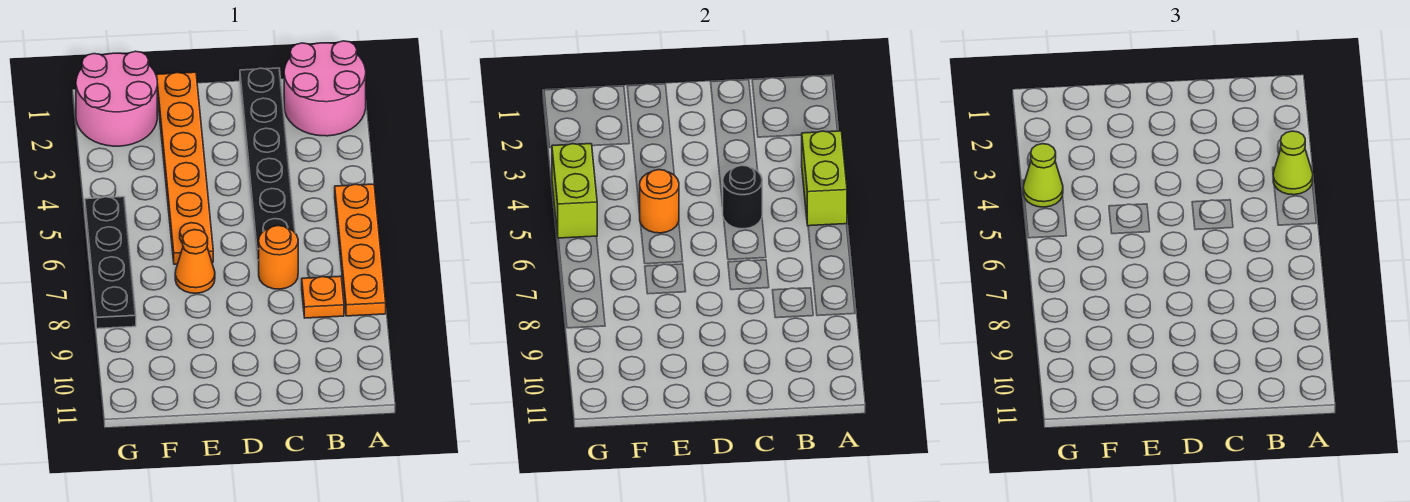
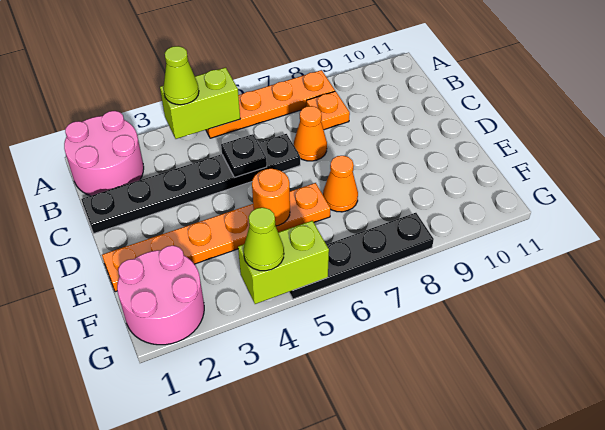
black 1x1 round brick [722,165,762,229] -> black 1x1 plate [221,134,267,178]
orange 1x1 round brick [259,226,298,289] -> orange 1x1 cone [294,106,327,161]

